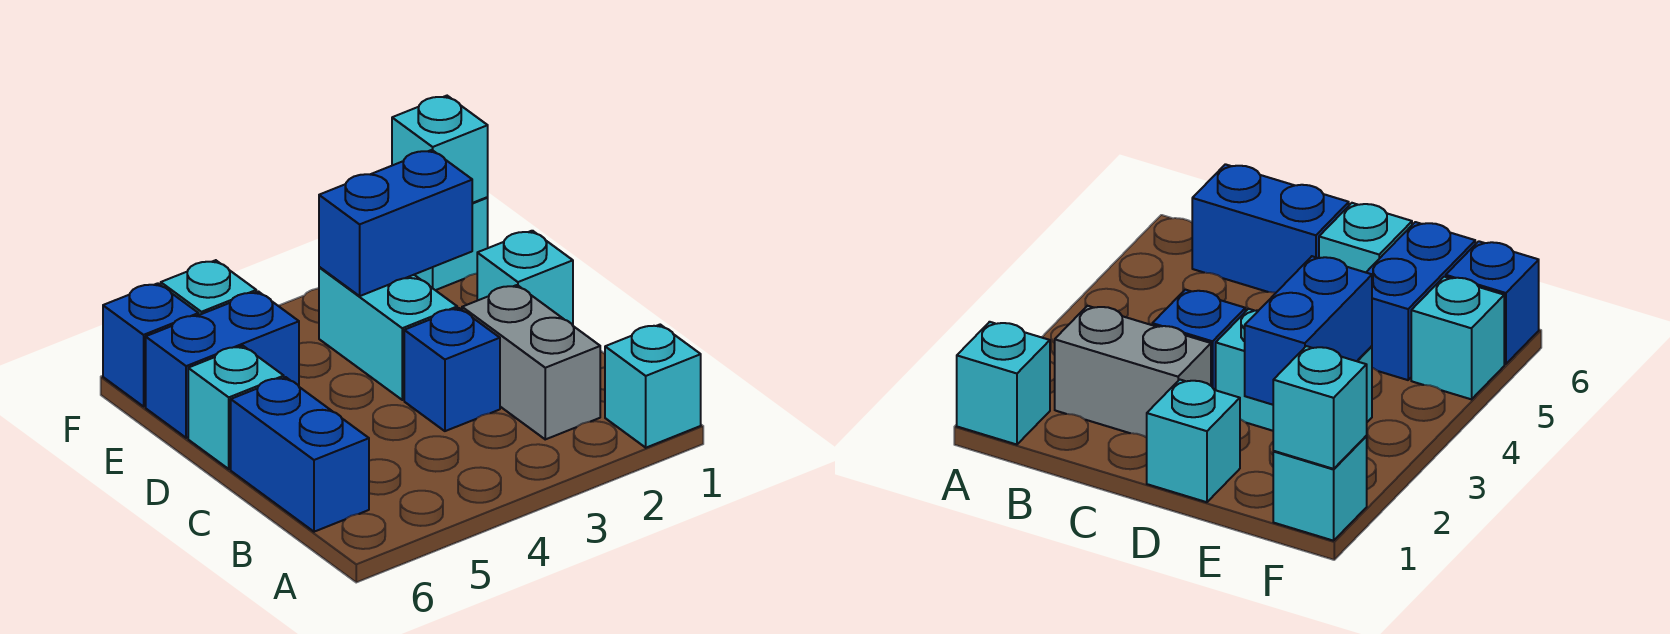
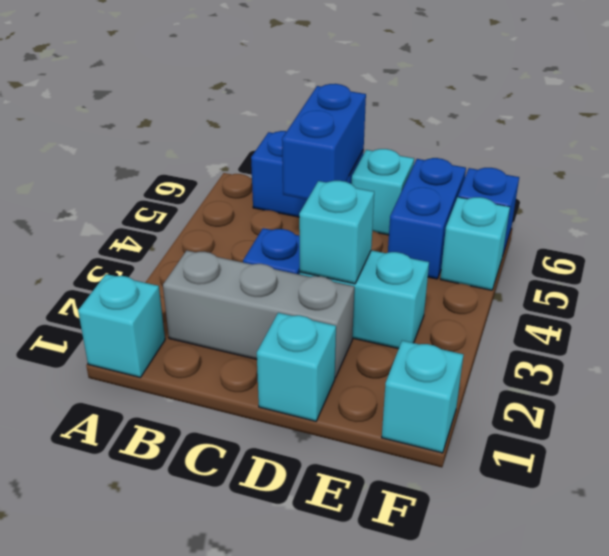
grey 1x2 brick [462,285,600,439] -> grey 1x3 brick [163,251,354,378]
blue 1x2 brick [319,150,472,296] -> blue 1x2 brick moved to [282,84,366,199]
cyan 1x1 brick [392,96,488,203] -> cyan 1x1 brick moved to [299,181,374,284]

